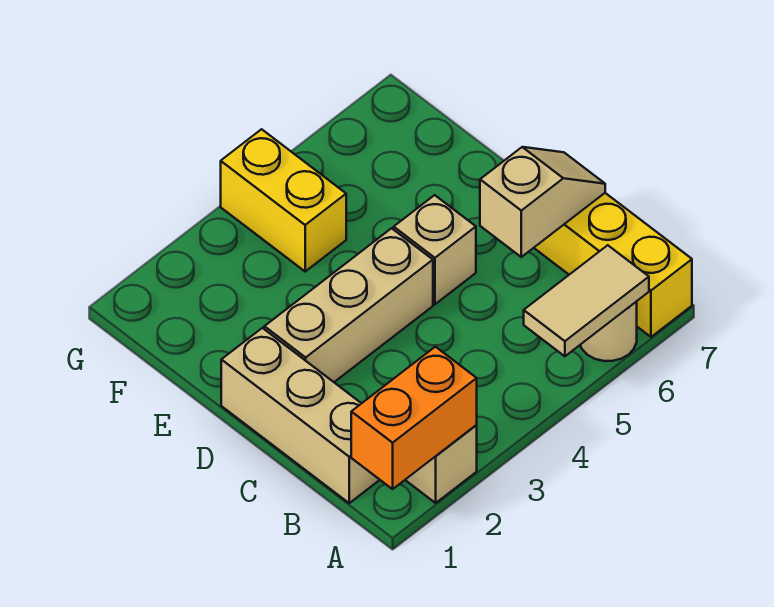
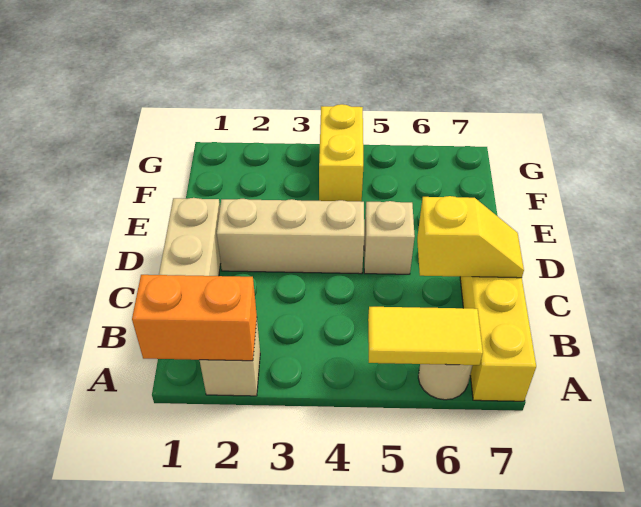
tan 1x2 tile [524,245,649,356] -> yellow 1x2 tile [368,307,483,365]
tan 1x2 slope [480,147,605,257] -> yellow 1x2 slope [417,196,524,278]

